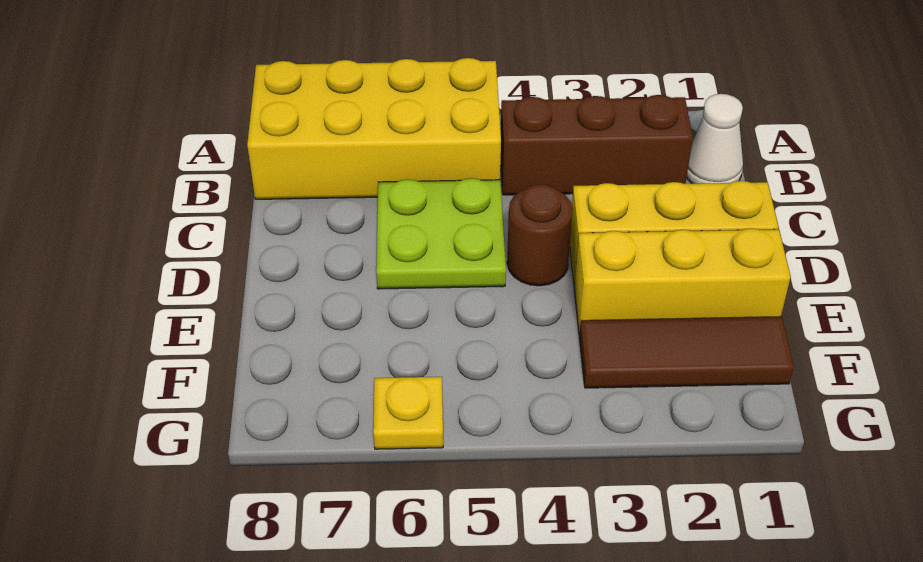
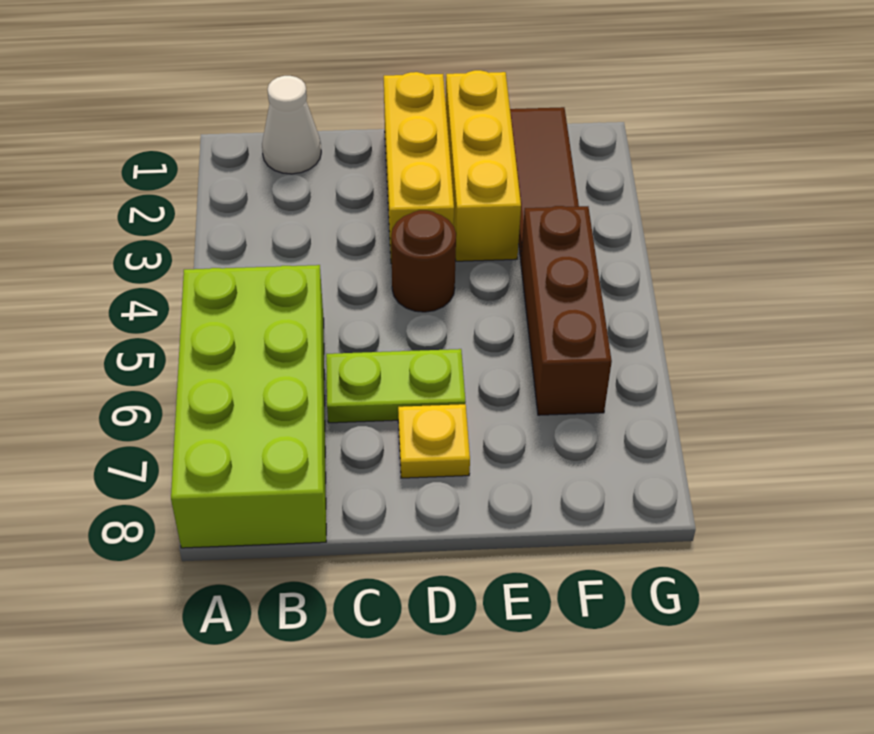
yellow 2x4 brick [247,58,501,199] -> lime 2x4 brick [171,265,326,548]
brown 1x3 brick [501,95,693,195] -> brown 1x3 brick moved to [521,206,612,415]
lime 2x2 plate [376,178,506,289] -> lime 1x2 plate [326,349,466,423]
yellow 1x1 plate [373,377,443,449] -> yellow 1x1 plate moved to [398,404,470,478]

